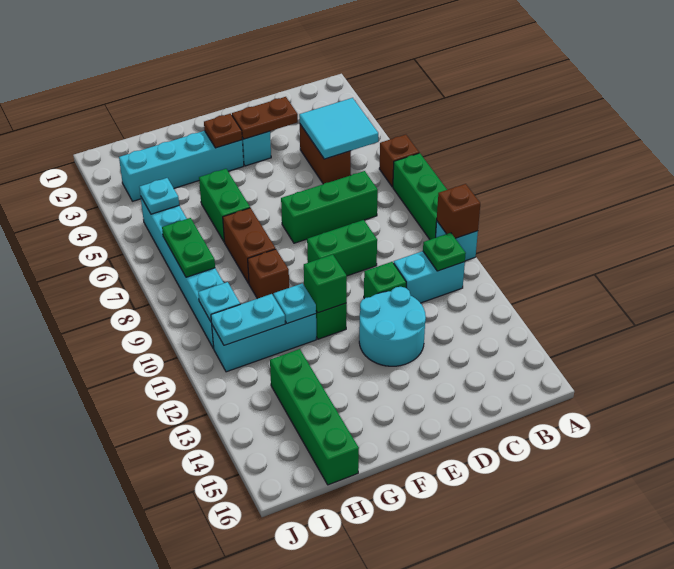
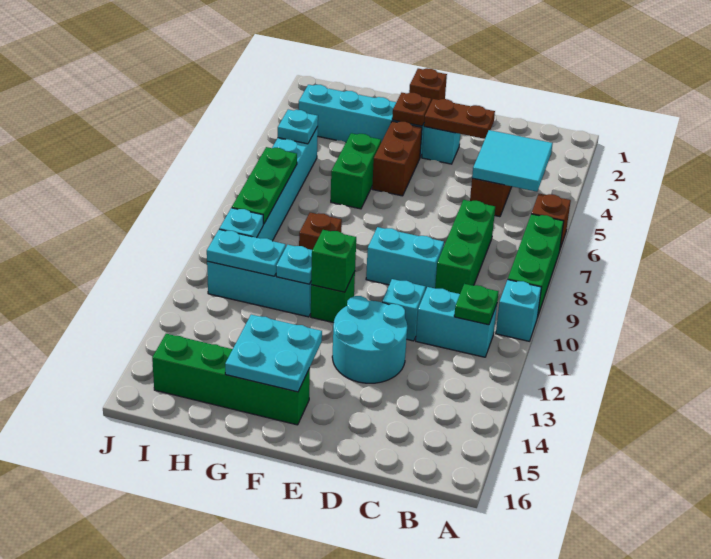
brown 1x1 brick [437,184,480,238] -> brown 1x1 brick moved to [409,68,447,102]
green 1x3 brick [281,171,378,243] -> green 1x3 brick turned to [435,200,495,294]
green 1x2 brick [307,220,377,276] -> cyan 1x2 brick [366,227,444,291]
green 1x1 brick [364,262,406,298] -> cyan 1x1 brick [382,279,425,341]
none -> cyan 2x2 plate [225,315,322,392]
brown 1x2 brick [223,208,275,283] -> brown 1x2 brick moved to [372,121,422,196]
green 1x4 brick [270,349,359,485] -> green 1x4 brick turned to [152,334,310,425]
green 1x2 plate [162,218,215,277] -> green 1x3 plate [232,147,297,224]

